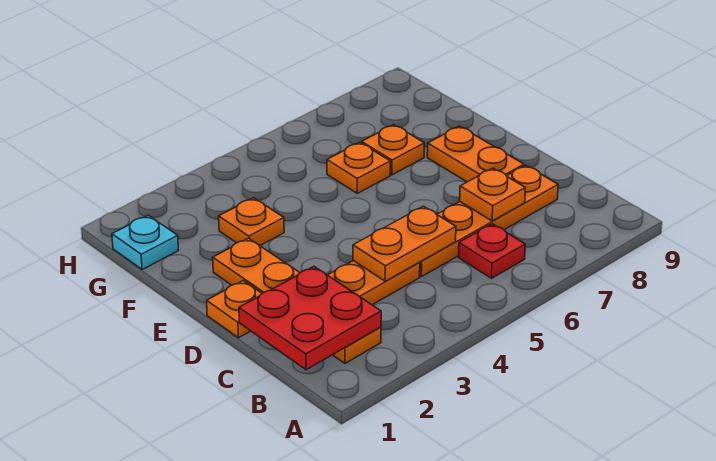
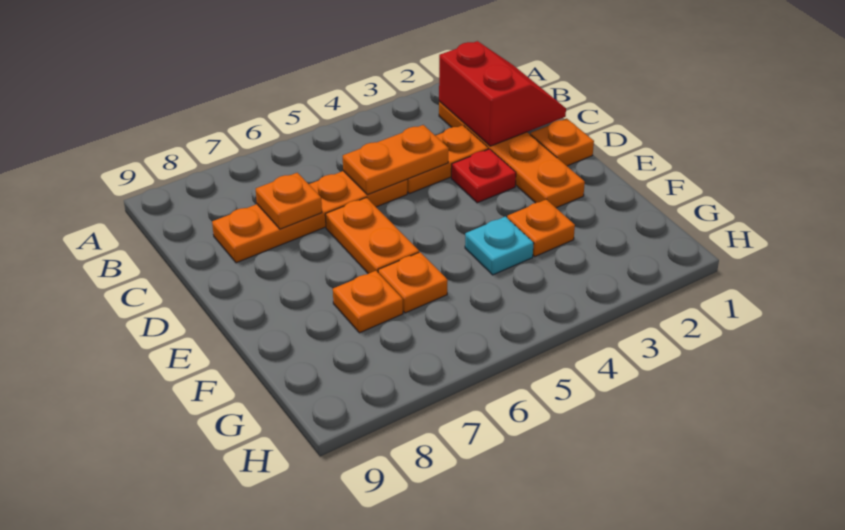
red 2x2 plate [239,266,381,370] -> red 2x2 slope [439,41,566,146]
red 1x1 plate [459,224,525,278] -> red 1x1 plate moved to [451,149,516,203]
orange 1x2 plate [427,126,524,182] -> orange 1x2 plate moved to [325,198,419,274]
cyan 1x1 plate [112,215,179,269] -> cyan 1x1 plate moved to [465,216,534,275]

